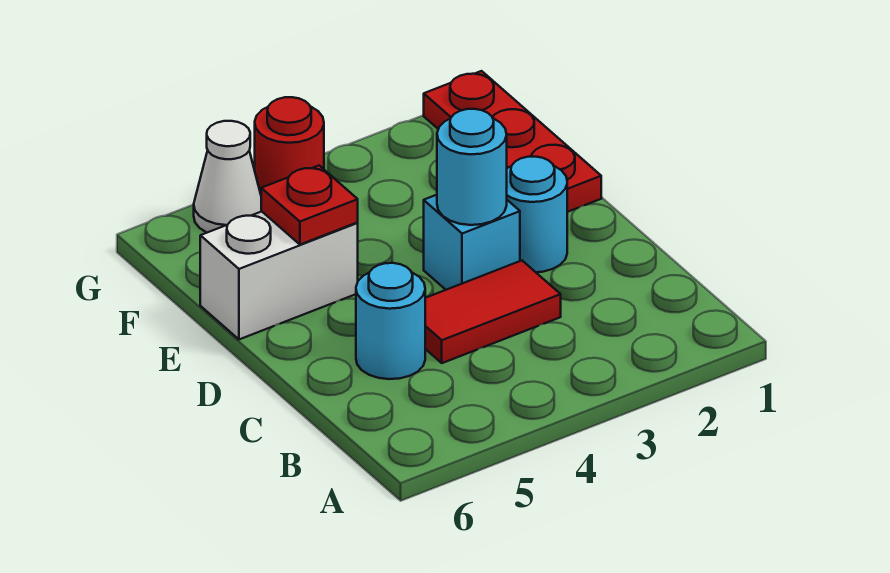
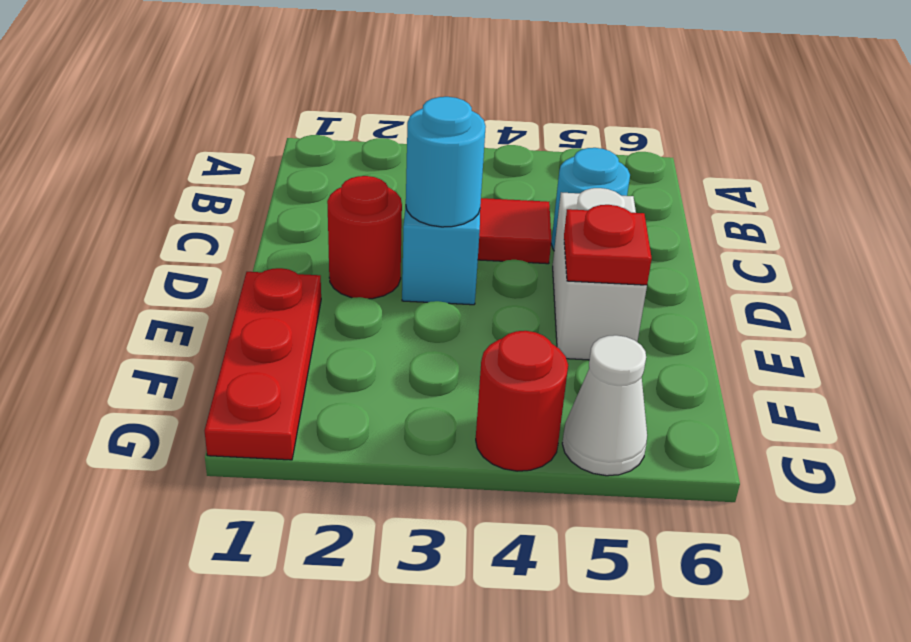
cyan 1x1 round brick [507,157,567,272] -> red 1x1 round brick [327,176,402,299]
white 1x2 brick [200,211,358,339] -> white 1x2 brick turned to [553,188,647,360]

